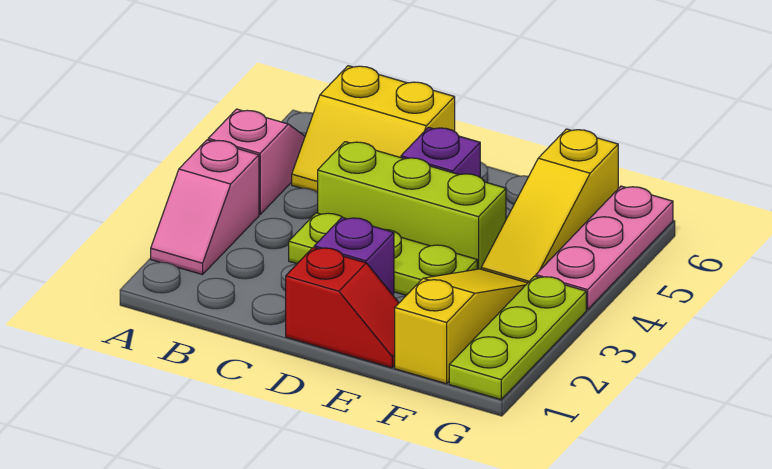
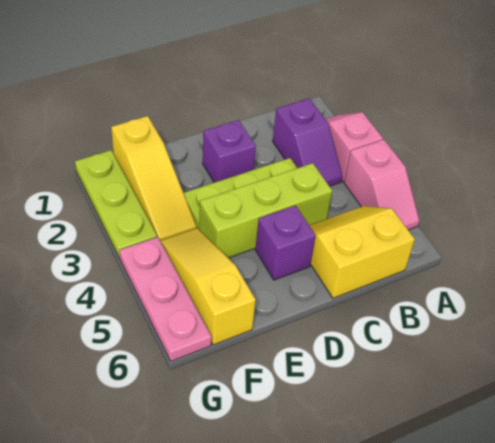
none -> purple 1x2 slope [273,98,343,186]
red 1x2 slope [286,247,399,368] -> none

